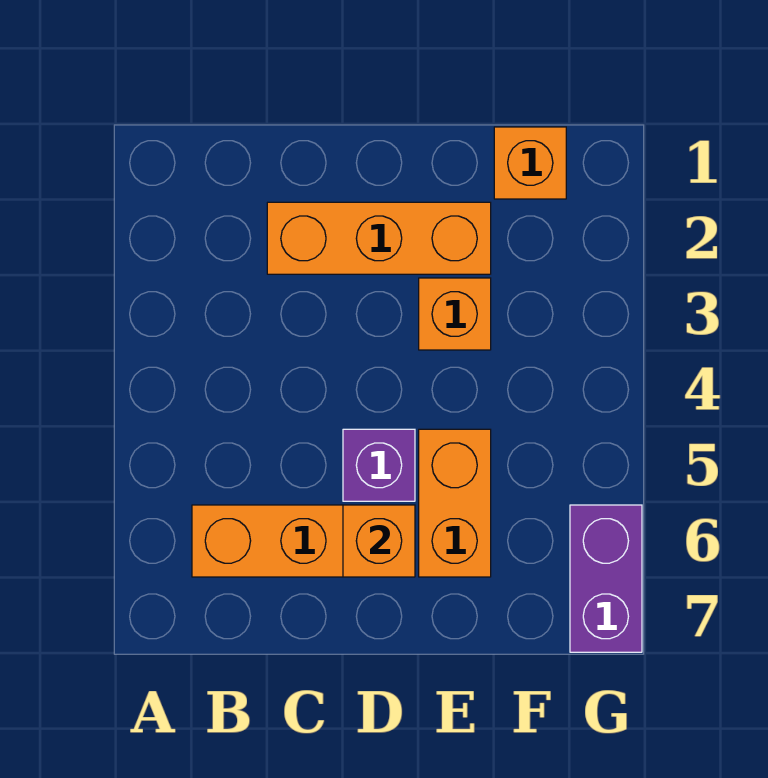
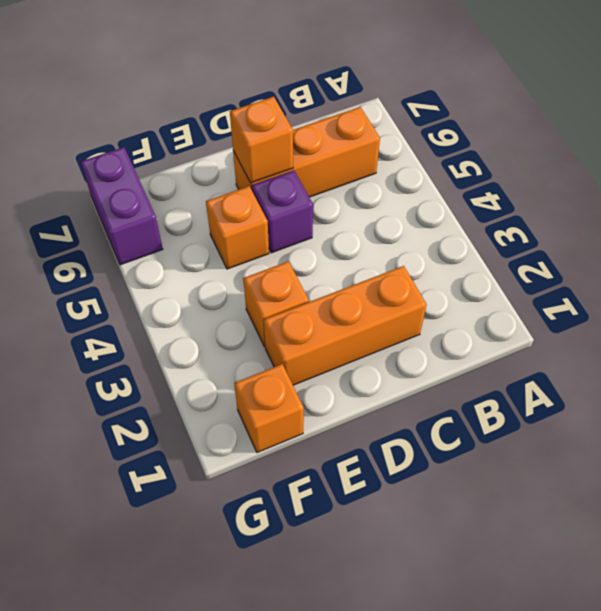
orange 1x2 brick [419,429,491,577] -> orange 1x1 brick [206,186,269,269]

